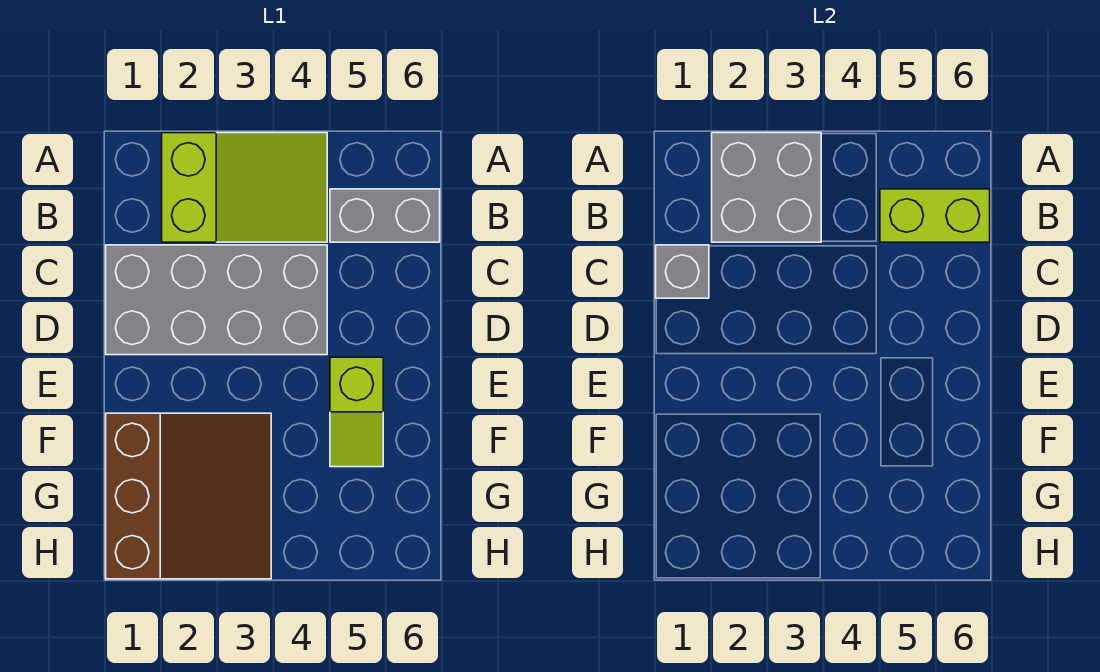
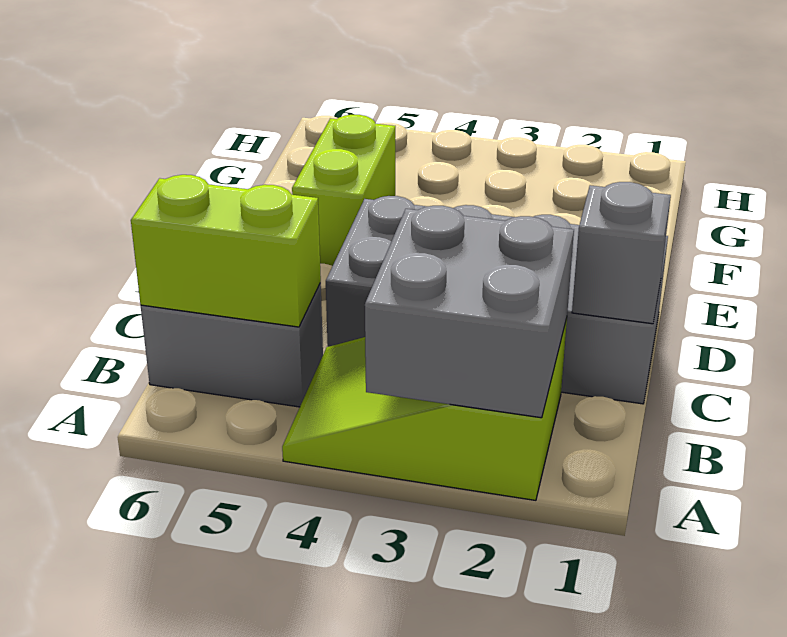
lime 1x2 slope [330,357,383,467] -> lime 1x2 brick [292,115,395,266]
brown 3x3 slope [106,413,271,579] -> none

